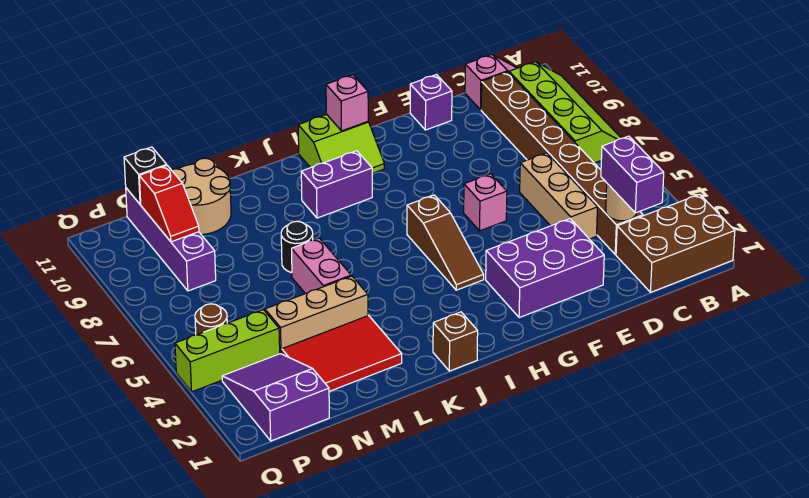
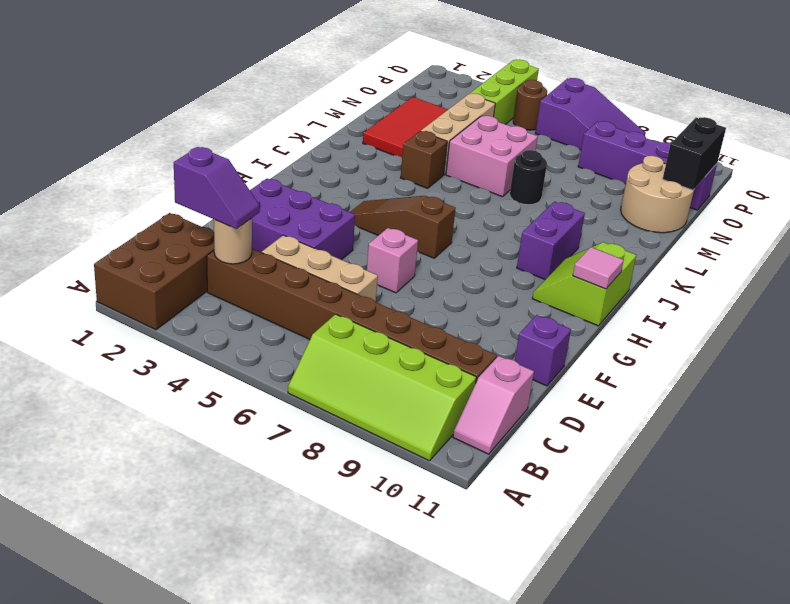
purple 1x2 brick [601,136,664,213] -> purple 1x2 slope [174,147,260,229]
purple 2x3 brick [486,219,604,318] -> purple 2x3 brick turned to [250,179,355,260]
pink 1x1 brick [326,75,368,131] -> pink 1x1 tile [573,247,624,289]
brown 1x1 brick [433,312,478,371] -> brown 1x1 brick moved to [401,131,447,188]
pink 1x2 brick [292,238,351,294] -> pink 2x2 brick [446,116,538,197]
purple 2x3 slope [222,354,329,441] -> purple 2x3 slope moved to [535,78,645,150]
red 1x2 slope [139,166,199,242] -> none
black 1x1 brick [124,147,167,204] -> black 1x2 brick [663,117,726,190]

